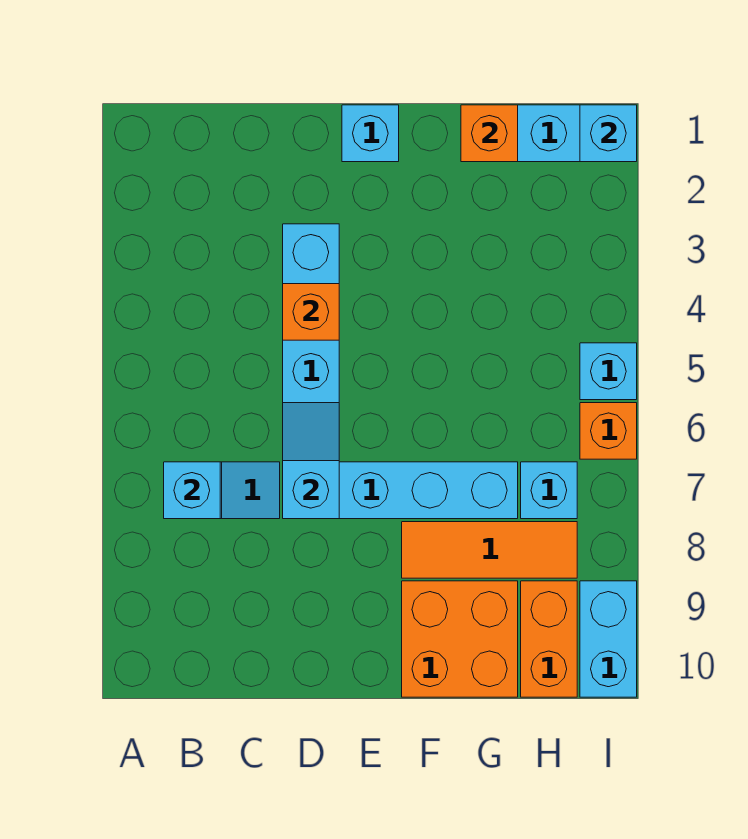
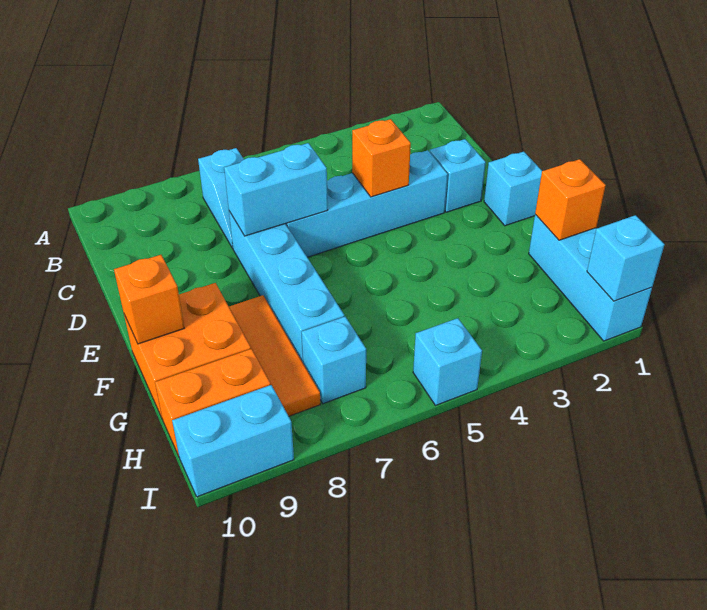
cyan 1x1 brick [164,462,220,519] -> cyan 1x1 brick moved to [430,139,486,212]
cyan 1x2 slope [283,403,339,519] -> cyan 1x2 brick [224,143,328,236]
orange 1x1 brick [580,403,637,459] -> orange 1x1 brick moved to [114,255,184,344]

